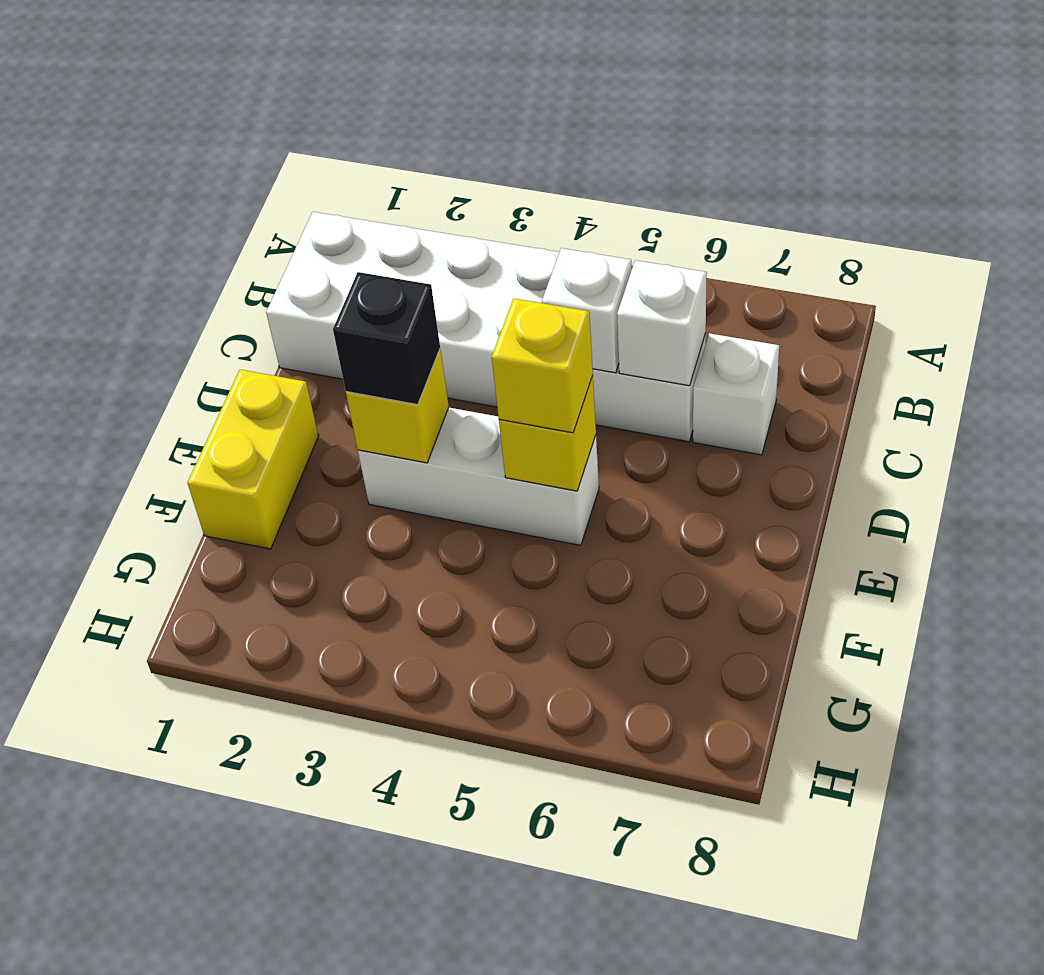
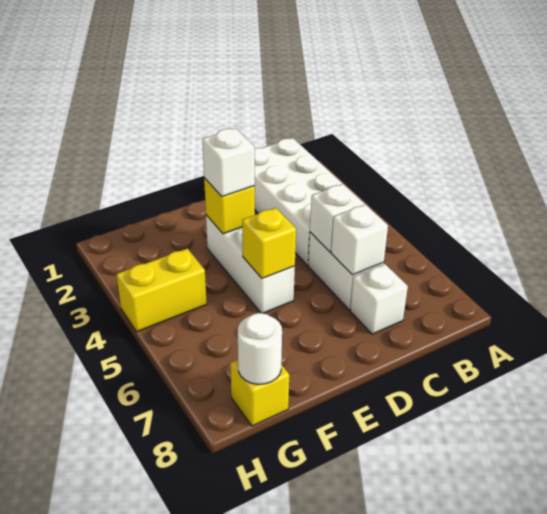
yellow 1x2 brick [187,370,319,549] -> yellow 1x2 brick moved to [116,248,207,332]
black 1x1 brick [333,272,440,405] -> white 1x1 brick [202,128,255,197]
yellow 1x1 brick [492,299,593,433] -> yellow 1x1 brick moved to [230,360,289,426]
none -> white 1x1 round brick [238,313,282,384]

